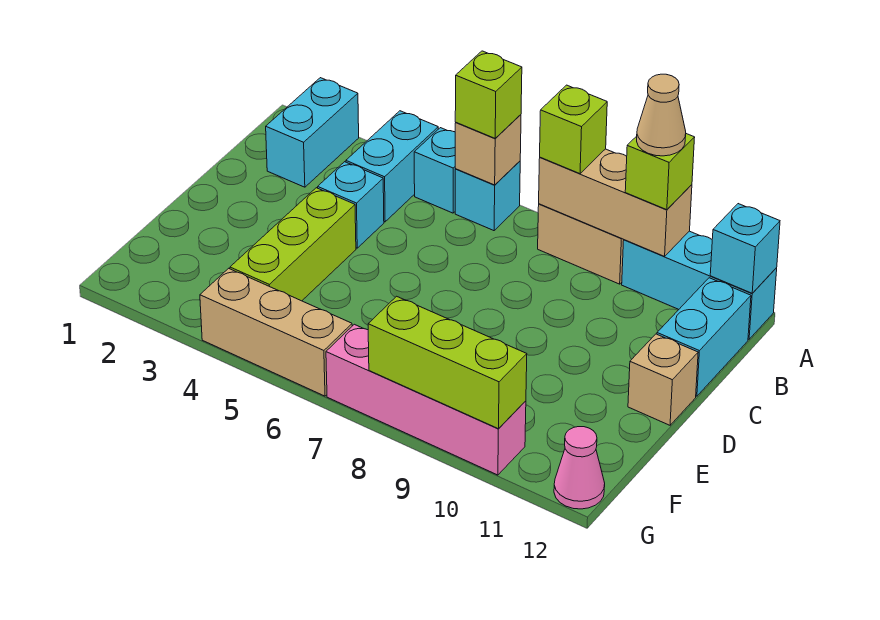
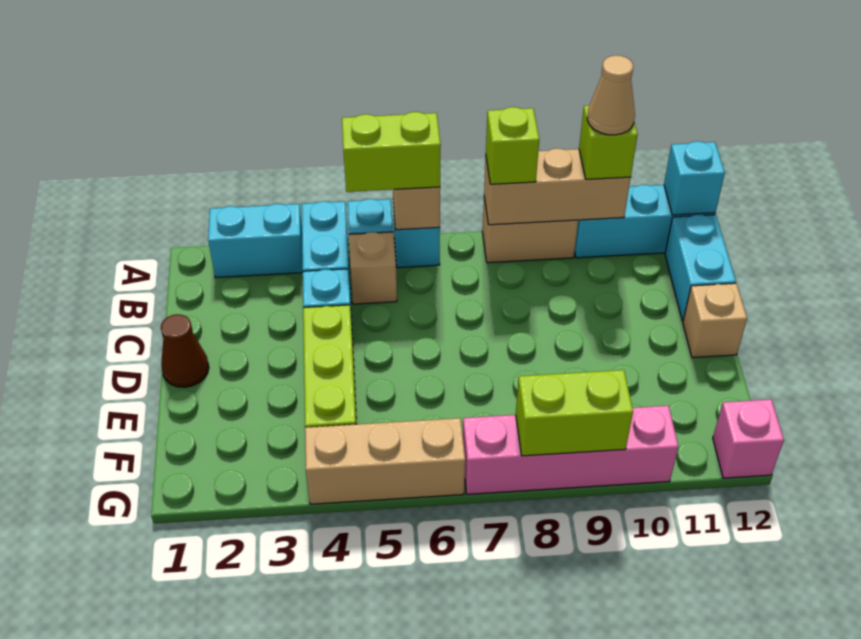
cyan 1x2 brick [266,78,359,187] -> cyan 1x2 brick turned to [208,204,303,278]
lime 1x1 brick [455,51,522,138] -> lime 1x2 brick [342,112,441,192]
none -> tan 1x1 brick [349,232,397,304]
none -> brown 1x1 cone [161,314,209,387]
lime 1x3 brick [368,296,527,429] -> lime 1x2 brick [516,370,633,456]
pink 1x1 cone [554,427,605,509] -> pink 1x1 brick [713,399,784,478]

